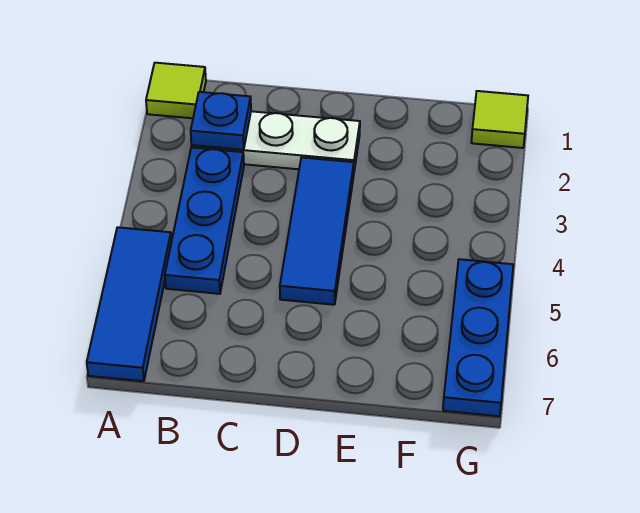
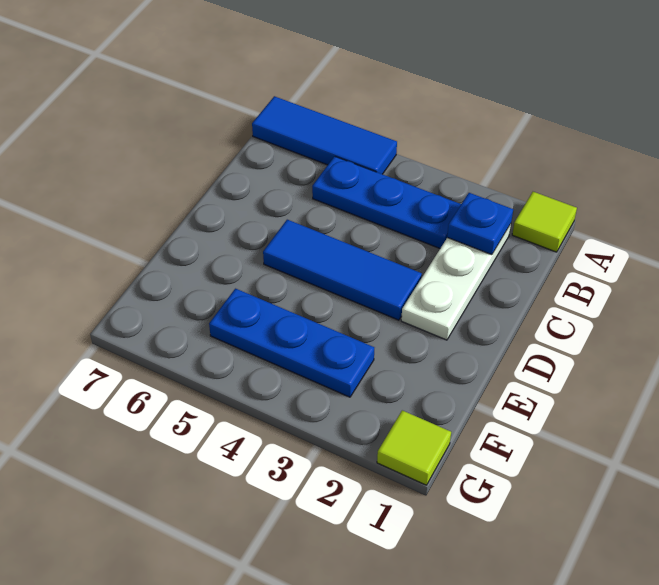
blue 1x3 plate [443,259,513,416] -> blue 1x3 plate moved to [209,289,374,397]

